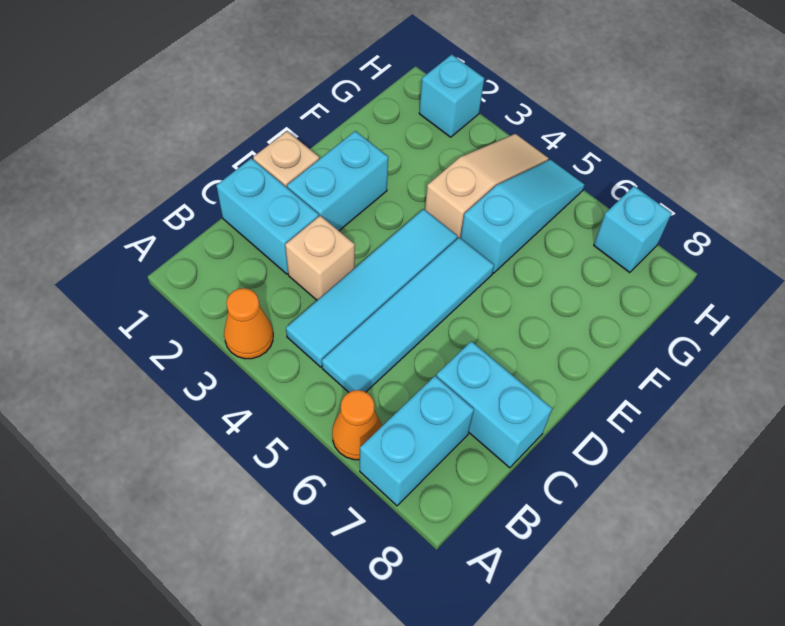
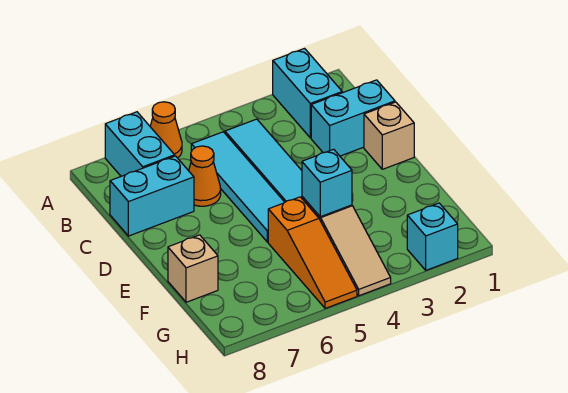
orange 1x1 cone [224,288,273,359] -> orange 1x1 cone moved to [189,146,221,206]
tan 1x1 brick [285,216,355,300] -> tan 1x1 brick moved to [168,235,218,302]
cyan 1x2 brick [287,131,388,231] -> cyan 1x2 brick moved to [273,49,342,138]
cyan 1x3 slope [461,160,584,273] -> orange 1x3 slope [268,197,357,308]
cyan 1x1 brick [594,186,672,273] -> cyan 1x1 brick moved to [302,149,352,217]

